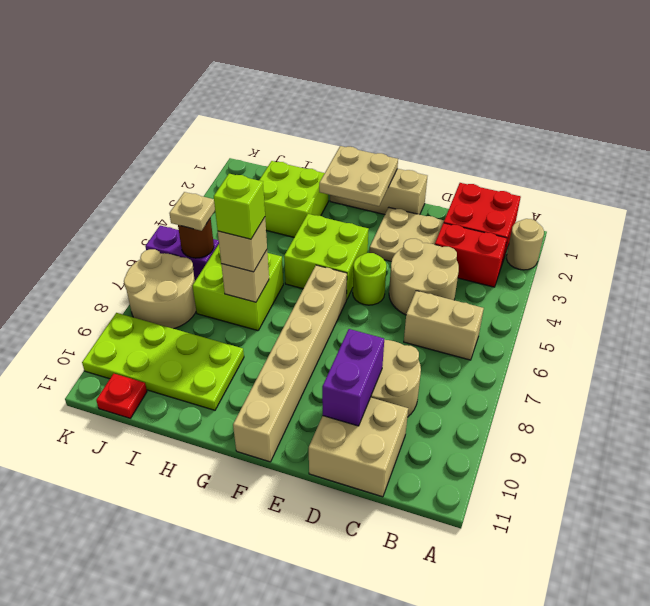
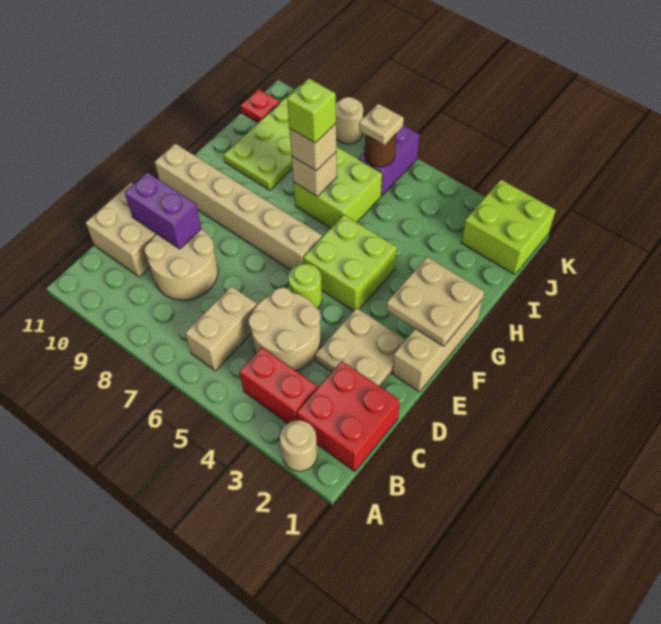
red 1x2 brick [435,223,507,287] -> red 1x2 brick turned to [240,347,318,423]
lime 2x2 brick [259,161,328,237] -> lime 2x2 brick moved to [461,180,556,274]
tan 2x2 round brick [124,249,196,329] -> tan 1x1 round brick [336,97,363,144]

